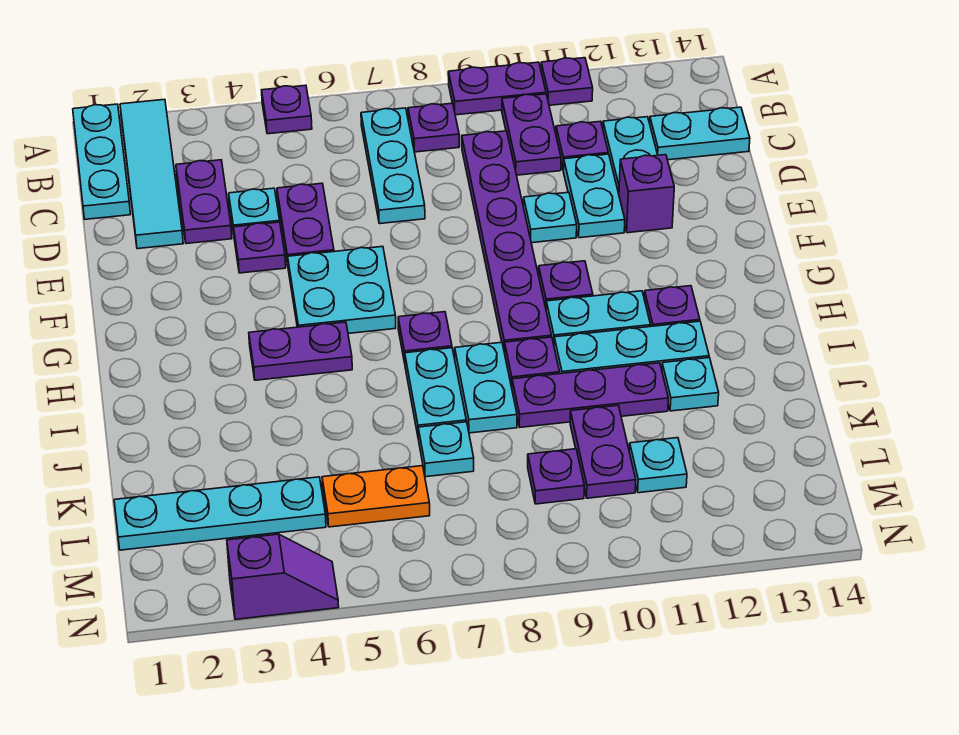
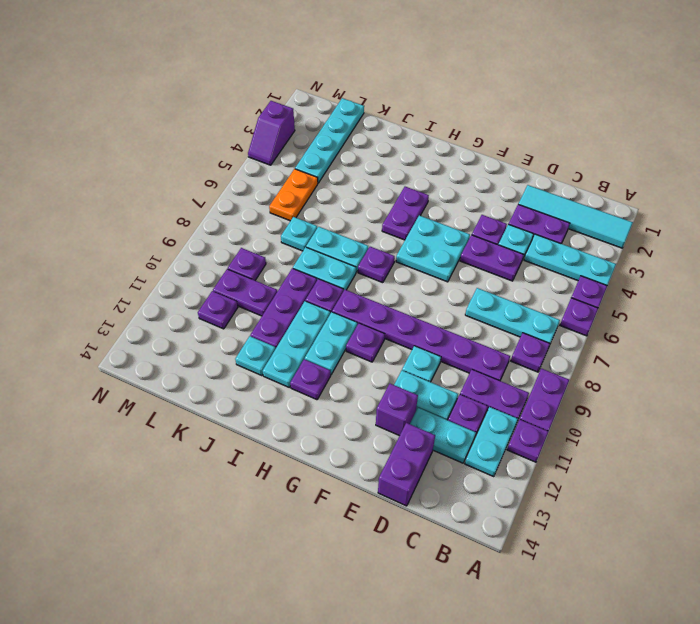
cyan 1x3 plate [73,104,131,219] -> cyan 1x3 plate moved to [524,234,616,286]
none -> purple 1x1 plate [560,298,598,336]
cyan 1x2 plate [650,107,750,160] -> cyan 1x2 plate moved to [465,407,518,477]
none -> purple 1x2 brick [378,423,435,506]
cyan 1x1 plate [629,438,687,493] -> purple 1x1 plate [198,291,238,329]

